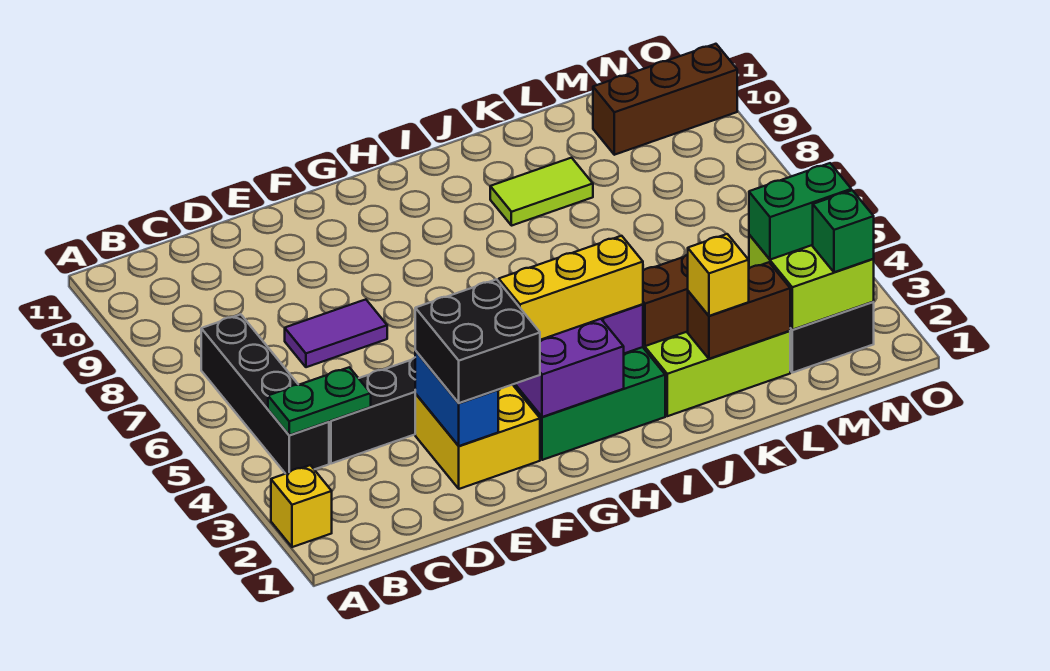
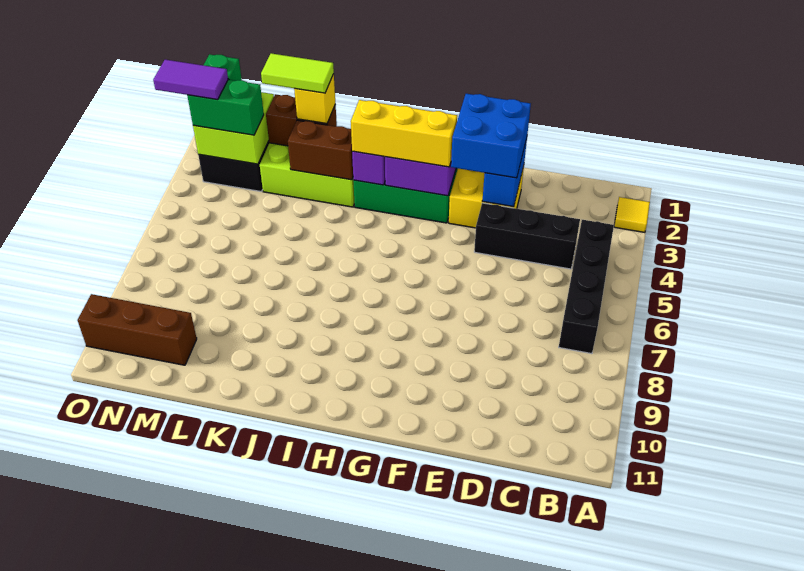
yellow 1x1 brick [271,465,332,547] -> yellow 1x1 tile [614,197,650,232]
green 1x2 plate [268,367,371,435] -> none
purple 1x2 tile [285,299,387,367] -> purple 1x2 tile moved to [153,60,228,100]
black 2x2 brick [415,279,540,403] -> blue 2x2 brick [451,94,531,178]
lime 1x2 tile [490,158,593,226] -> lime 1x2 tile moved to [261,53,334,93]

